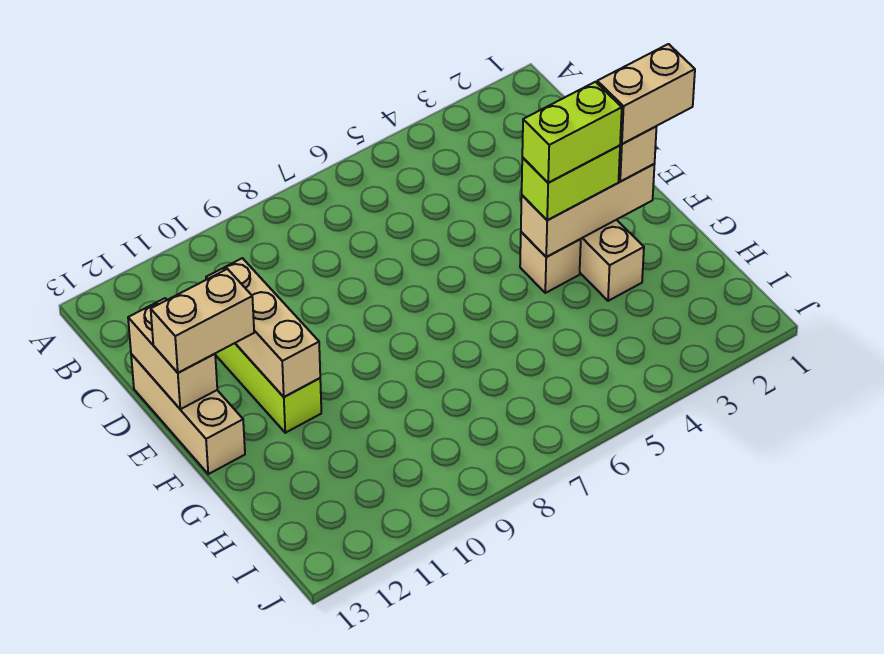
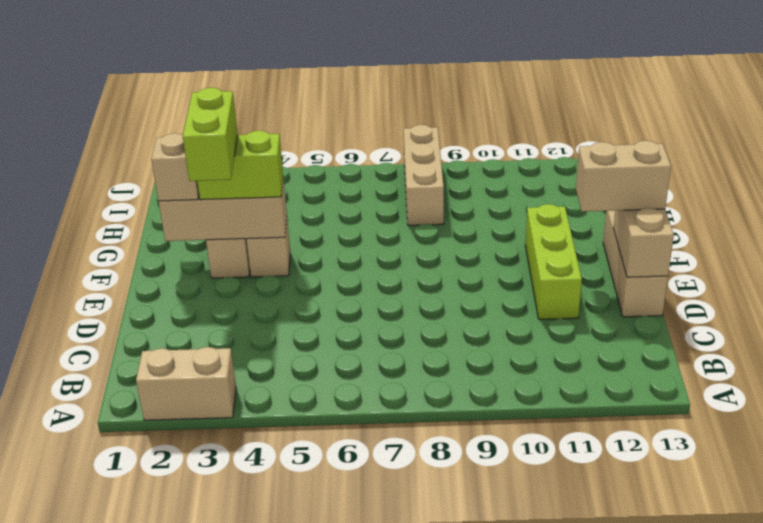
tan 1x3 brick [206,258,320,397] -> tan 1x3 brick moved to [404,125,444,225]
tan 1x2 brick [597,44,695,144] -> tan 1x2 brick moved to [136,347,236,420]
lime 1x2 brick [522,82,622,183] -> lime 1x2 brick turned to [183,88,238,181]

